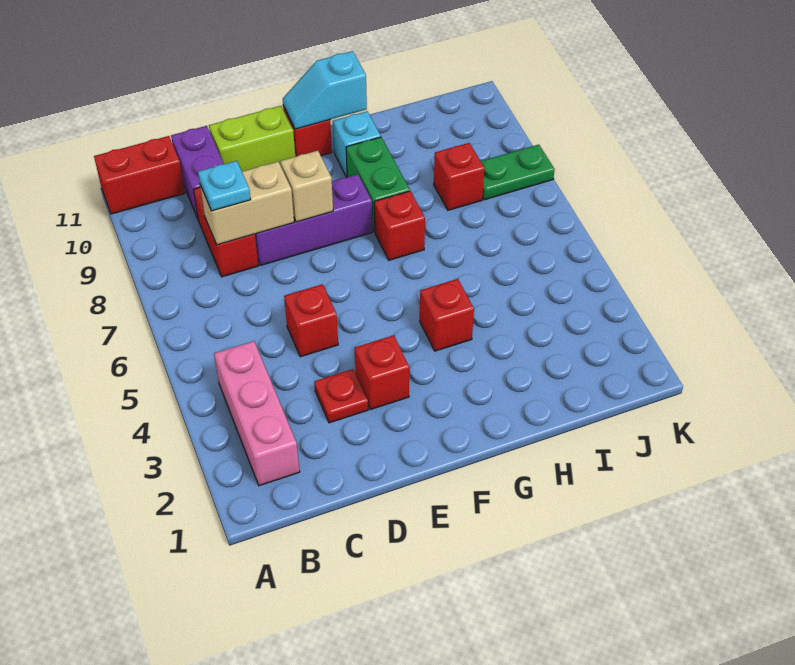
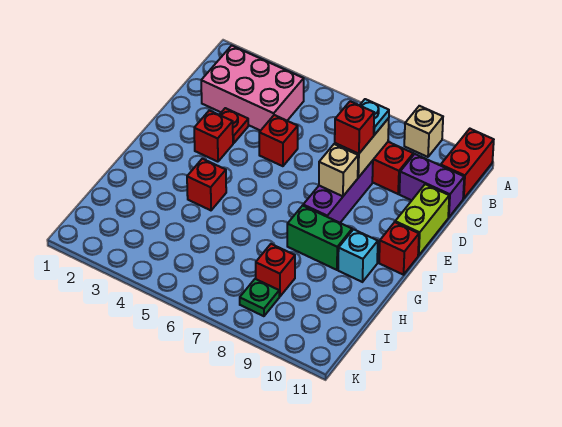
none -> tan 1x1 brick [404,106,443,157]
pink 1x3 brick [214,341,300,486] -> pink 2x3 brick [201,46,304,131]
cyan 1x2 slope [283,51,367,129] -> none
red 1x1 brick [374,191,425,260] -> red 1x1 brick moved to [335,101,374,154]
green 1x2 plate [481,145,555,200] -> green 1x1 plate [240,279,279,316]

